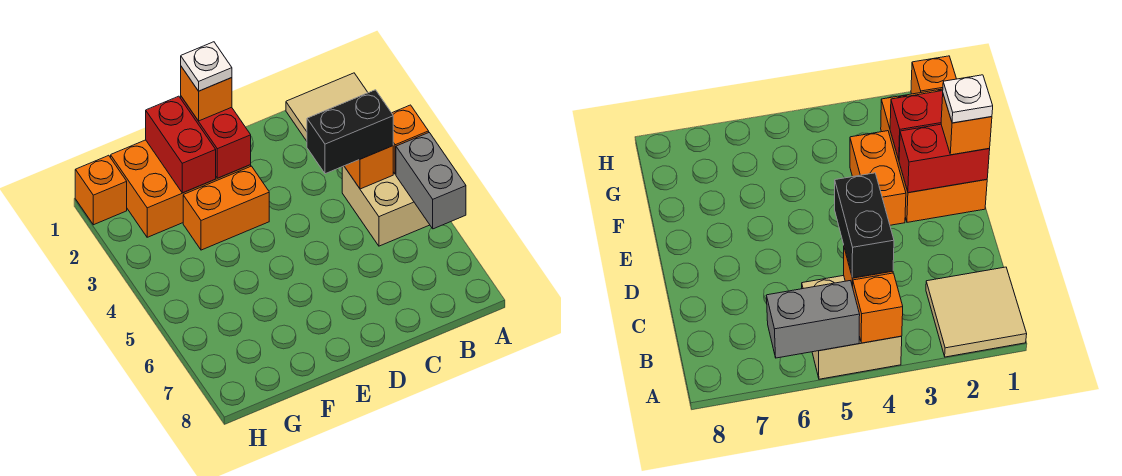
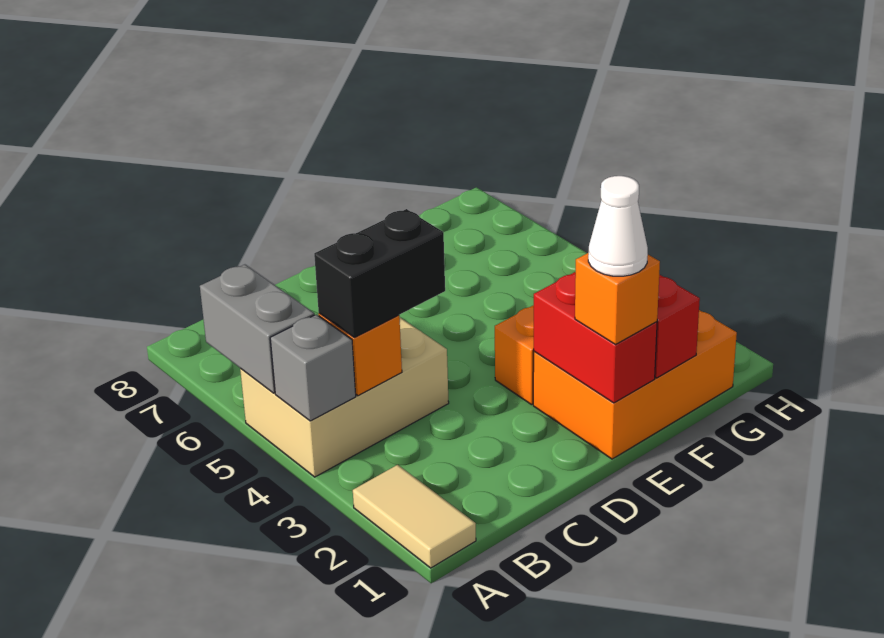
tan 2x2 tile [286,73,368,141] -> tan 1x2 tile [353,465,476,568]
tan 2x2 brick [342,166,430,246] -> tan 2x3 brick [240,317,449,477]
orange 1x1 brick [392,105,429,174] -> grey 1x1 brick [270,314,356,421]
white 1x1 plate [181,42,232,91] -> white 1x1 cone [588,176,648,276]
orange 1x1 brick [75,155,127,225] -> none

